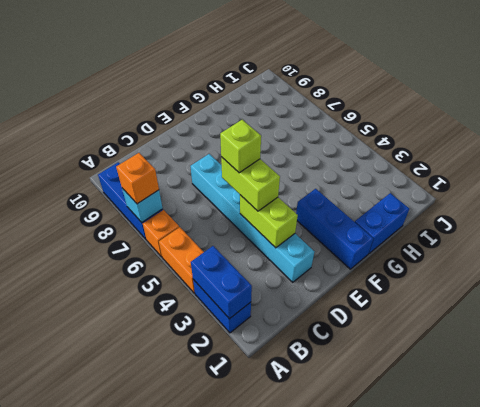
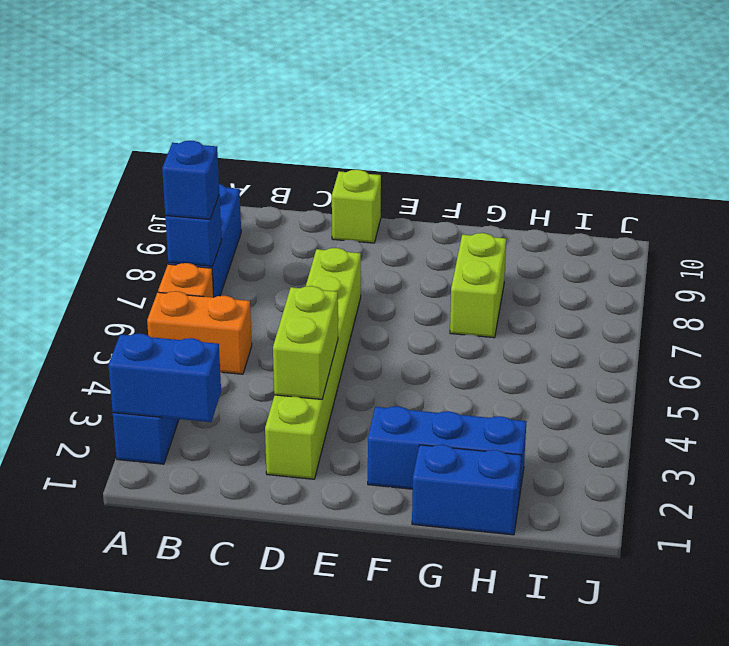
blue 1x2 brick [191,246,252,319] -> blue 1x2 brick turned to [109,334,221,422]
orange 1x2 brick [159,227,204,293] -> orange 1x2 brick turned to [147,291,252,374]
cyan 1x1 brick [122,188,163,222] -> blue 1x1 brick [165,196,222,266]
orange 1x1 brick [116,153,159,204] -> blue 1x1 brick [162,141,219,219]
cyan 1x6 brick [190,154,315,282] -> lime 1x6 brick [265,248,361,479]
lime 1x2 brick [221,157,280,211] -> lime 1x2 brick moved to [450,233,506,338]
lime 1x1 brick [220,120,261,173] -> lime 1x1 brick moved to [332,170,381,243]
blue 1x3 brick [296,189,373,269] -> blue 1x3 brick turned to [368,406,526,498]

